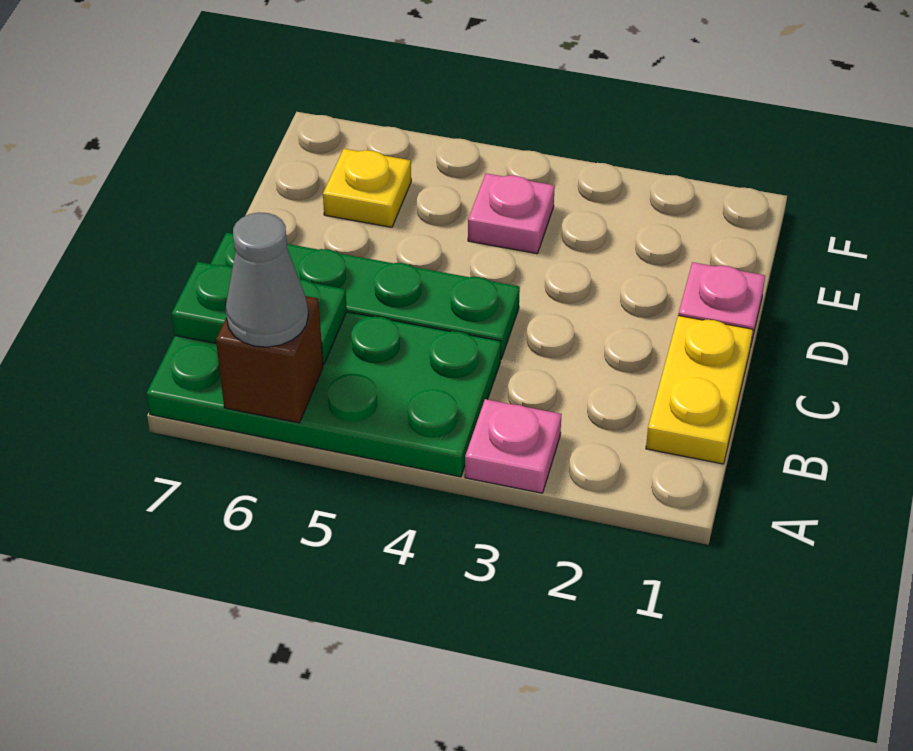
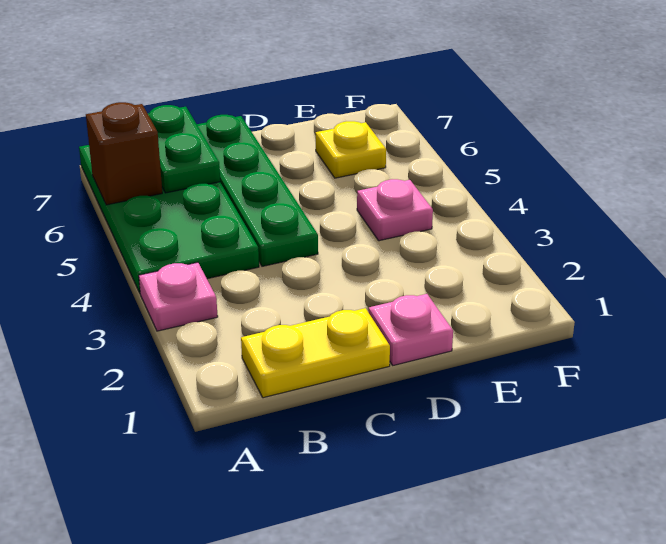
grey 1x1 cone [226,212,308,347] -> none

